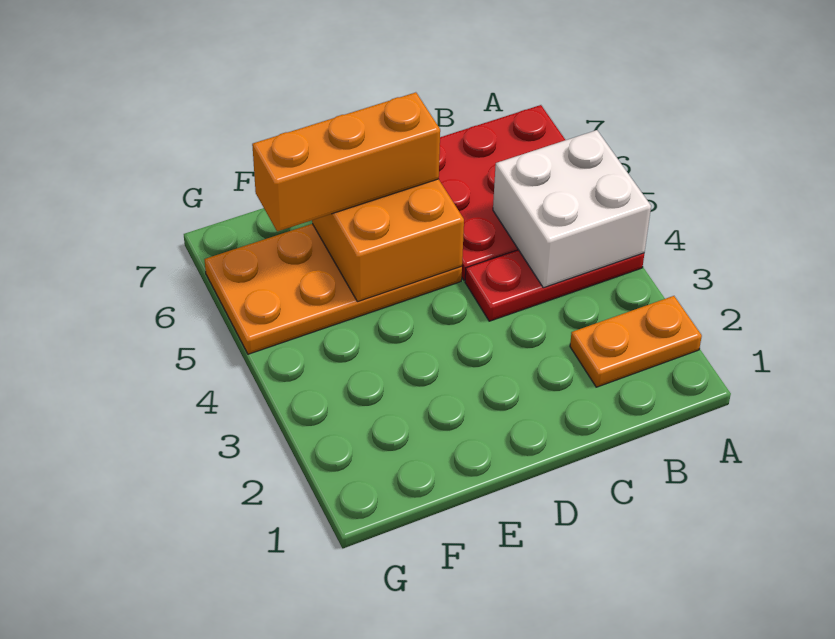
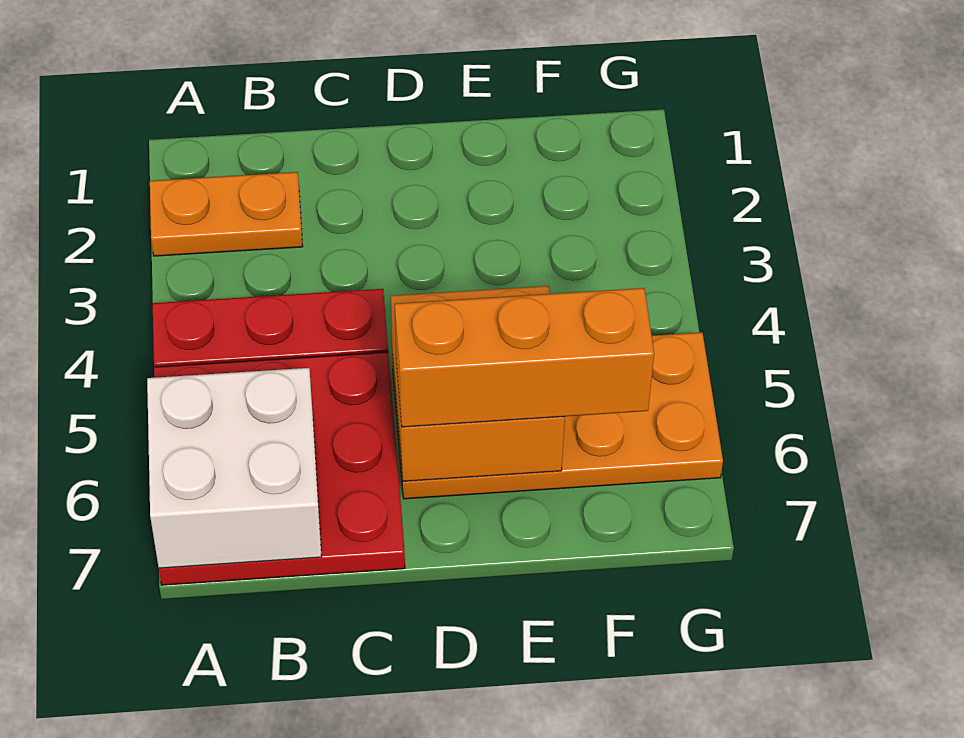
white 2x2 brick [493,130,651,288] -> white 2x2 brick moved to [147,368,322,568]

